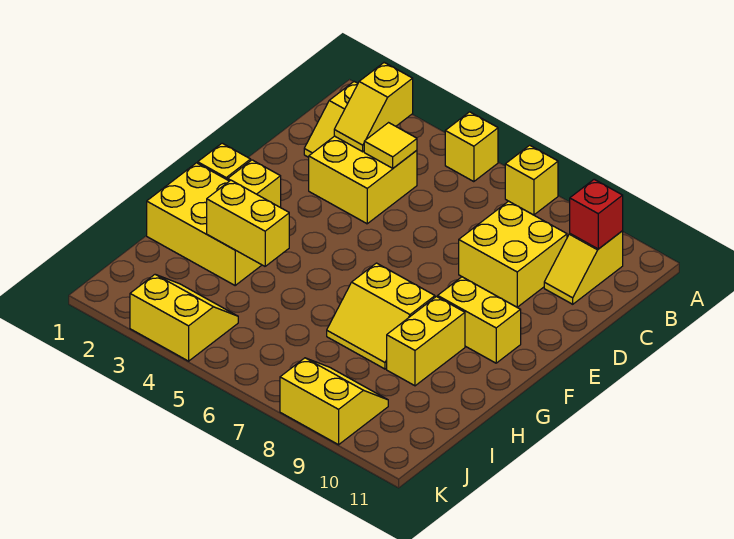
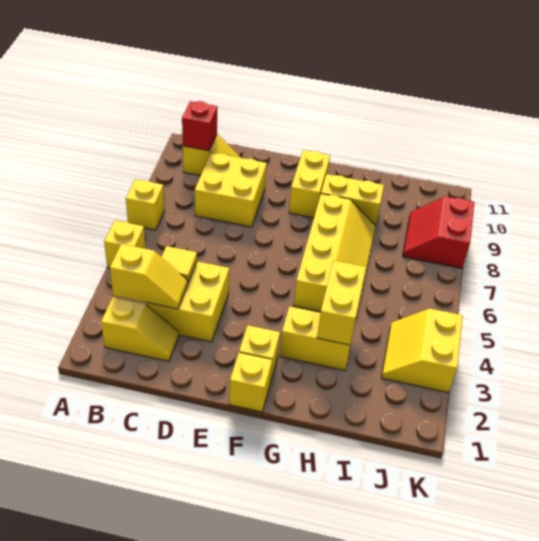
yellow 2x3 brick [147,163,262,285] -> yellow 1x2 brick [280,306,353,370]
yellow 2x2 slope [327,263,435,369] -> yellow 2x4 slope [294,194,376,318]
yellow 2x2 slope [280,358,388,445] -> red 2x2 slope [403,196,474,268]

